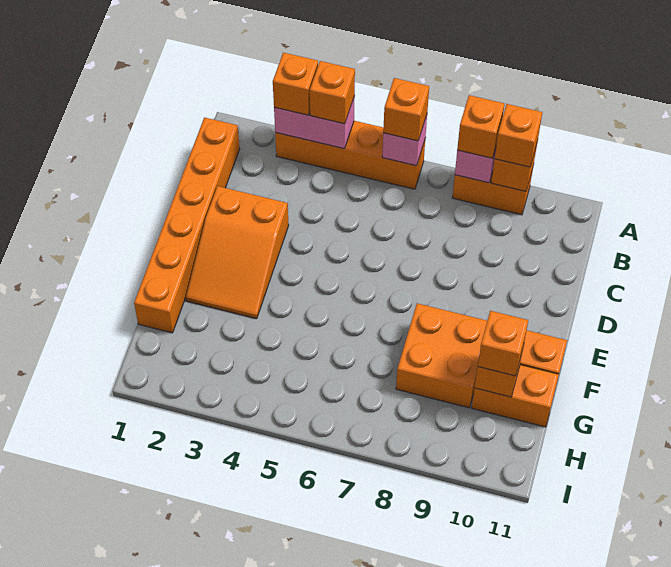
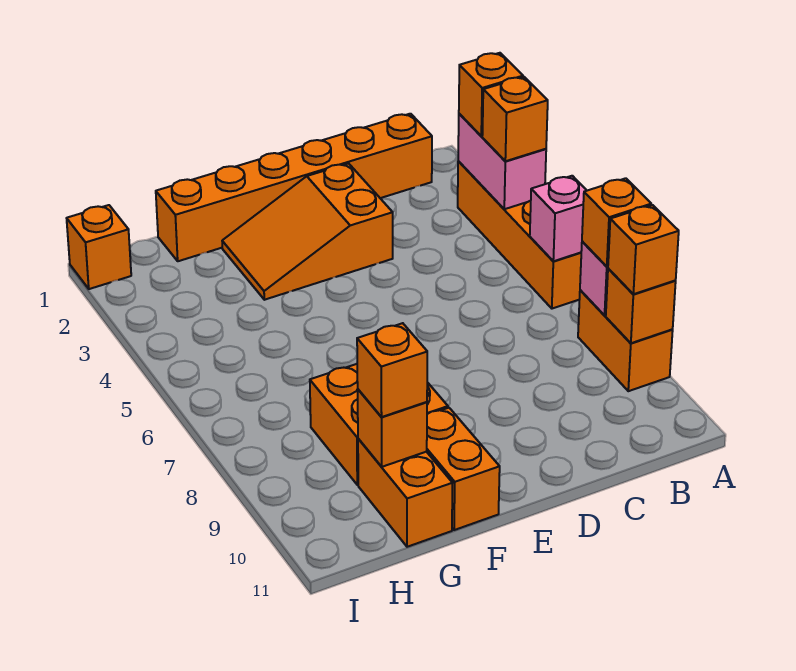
orange 1x1 brick [383,78,429,141] -> orange 1x1 brick moved to [67,205,131,289]

